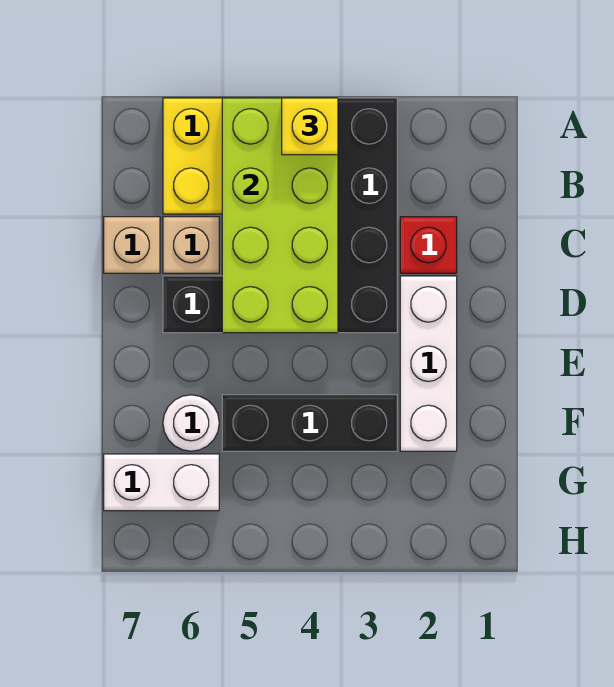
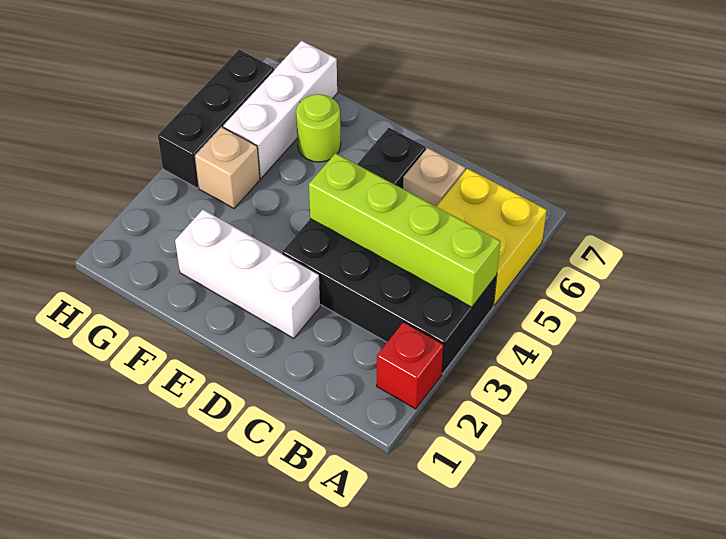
lime 2x4 brick [222,98,338,333] -> lime 1x4 brick [309,153,500,307]
yellow 1x1 brick [282,98,338,155] -> none
red 1x1 brick [400,217,457,273] -> red 1x1 brick moved to [377,322,444,409]
tan 1x1 brick [104,217,160,273] -> tan 1x1 brick moved to [195,127,260,209]
black 1x3 brick [222,395,397,451] -> black 1x3 brick moved to [158,50,274,188]
white 1x1 round brick [163,395,219,451] -> lime 1x1 round brick [296,94,341,162]
white 1x2 brick [104,454,219,511] -> white 1x3 brick [223,41,337,178]

